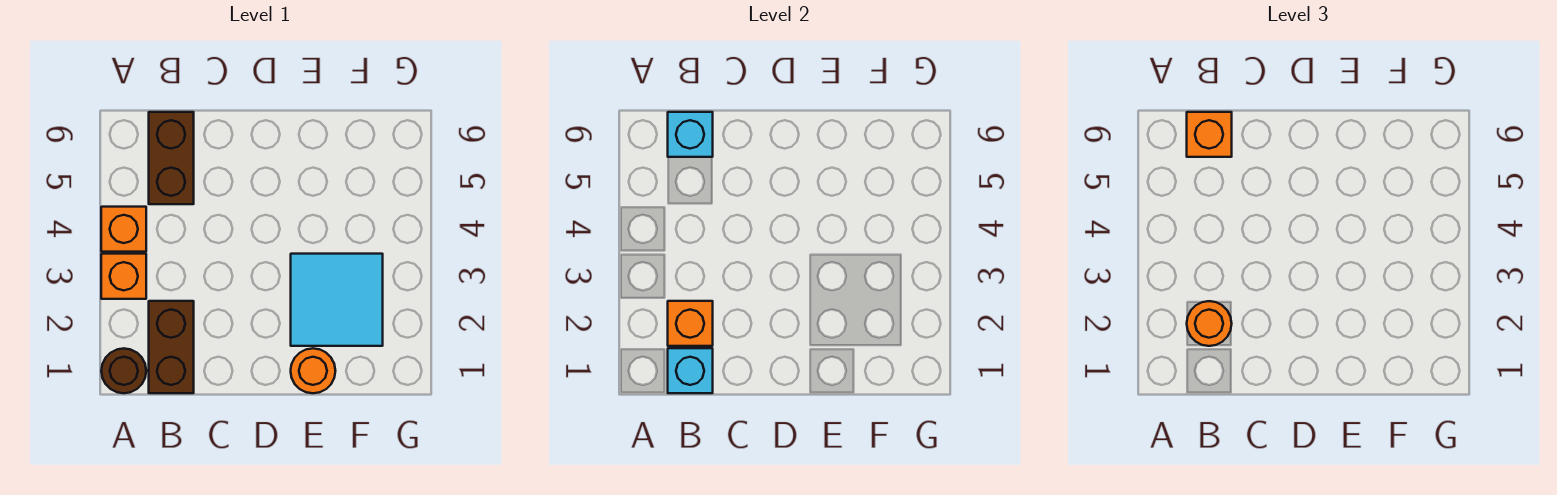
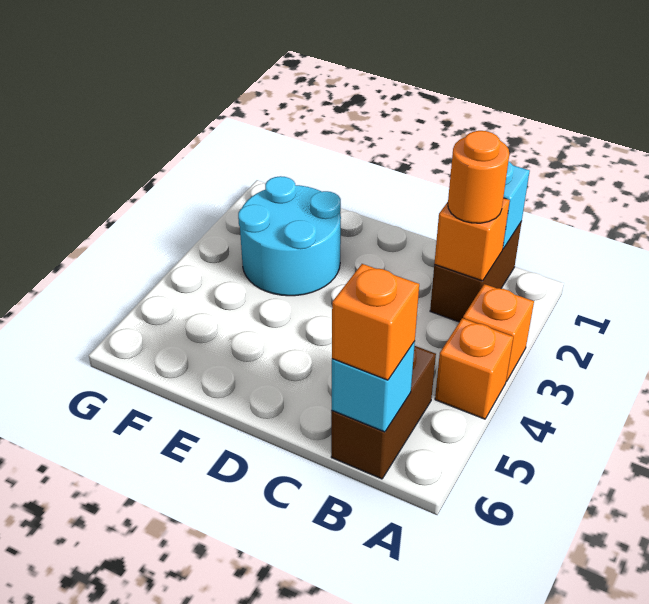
brown 1x1 round brick [101,348,146,393] -> none
orange 1x1 round brick [291,348,335,393] -> none
cyan 2x2 tile [291,254,383,346] -> cyan 2x2 round brick [238,176,341,296]

